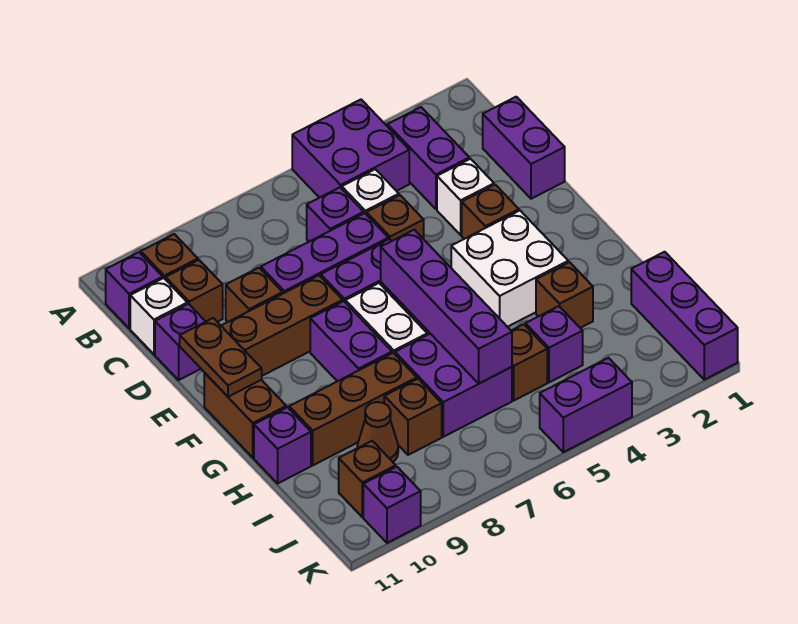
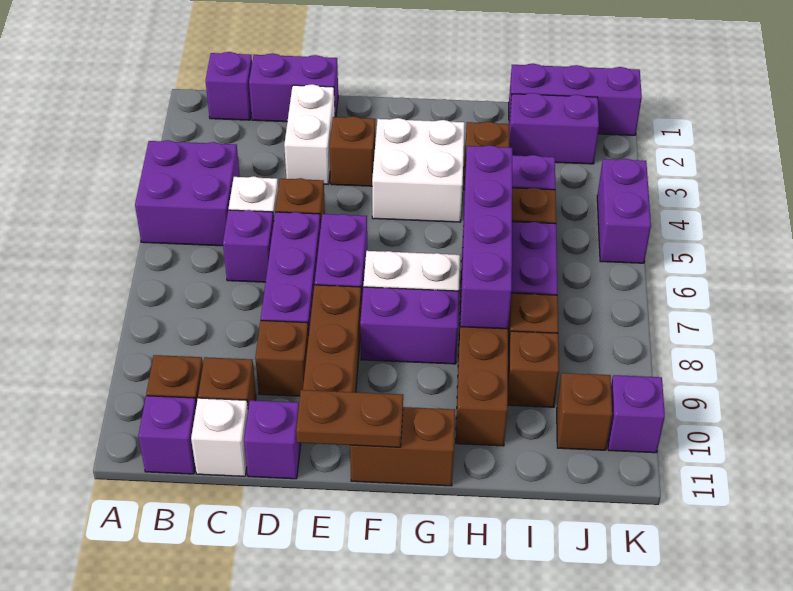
purple 1x2 brick [388,107,469,209] -> purple 1x2 brick moved to [509,93,599,164]
white 1x1 brick [437,159,494,235] -> white 1x2 brick [284,84,335,184]
purple 1x4 brick [381,230,512,383] -> purple 1x4 brick turned to [460,145,512,329]
purple 1x1 brick [254,407,311,483] -> purple 1x1 brick moved to [206,52,252,120]
brown 1x1 cone [357,402,398,462] -> brown 1x1 brick [508,331,559,407]

